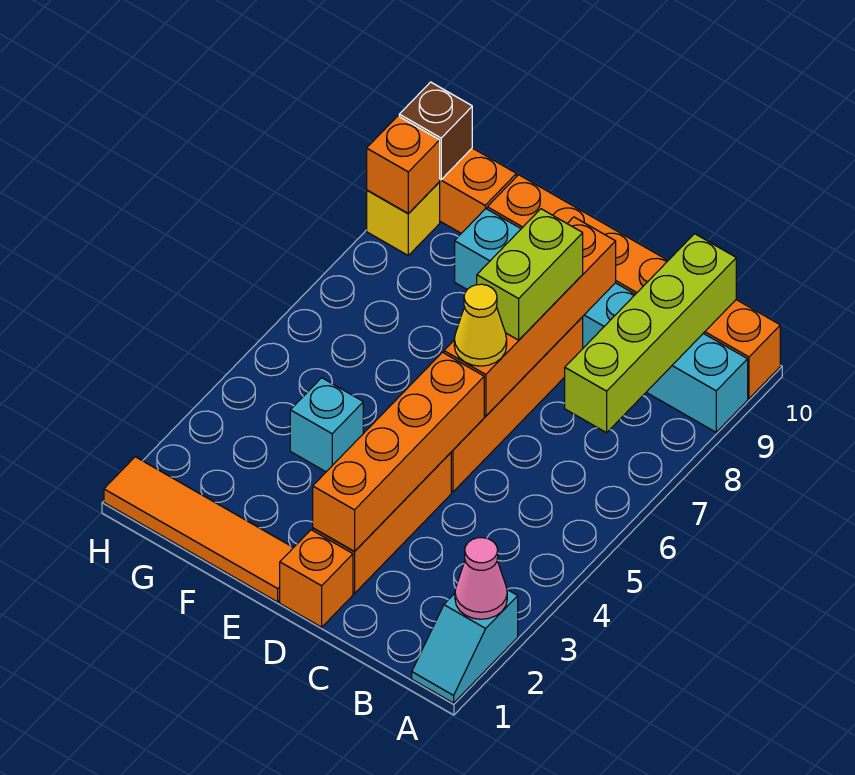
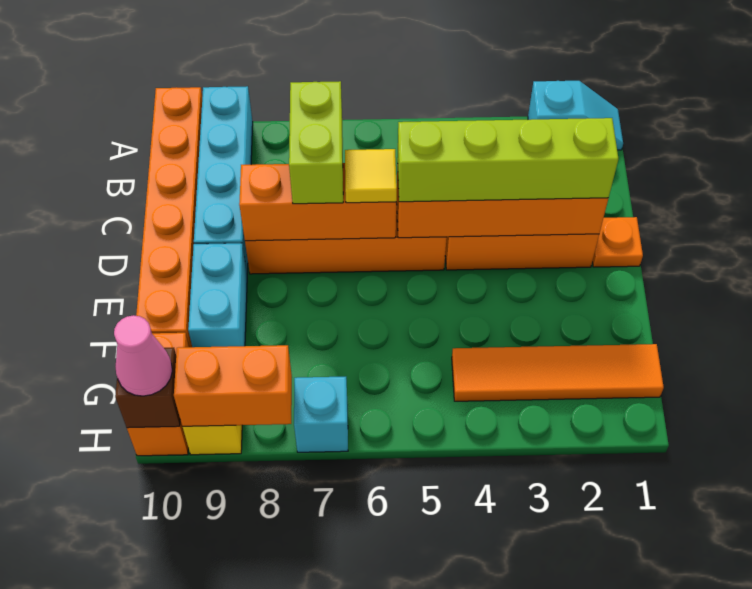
pink 1x1 cone [455,538,507,619] -> pink 1x1 cone moved to [114,315,172,396]
lime 1x4 brick [565,234,736,433] -> lime 1x4 brick moved to [397,118,618,202]
orange 1x1 brick [280,530,353,627] -> orange 1x1 plate [592,217,643,267]
orange 1x4 brick [444,217,616,416] -> orange 1x3 brick [239,163,396,241]
yellow 1x1 cone [454,284,507,366] -> yellow 1x1 tile [345,149,397,203]
lime 1x2 brick [477,209,583,340] -> lime 1x2 brick turned to [289,81,343,204]
orange 1x4 tile [104,457,293,602] -> orange 1x4 tile turned to [452,344,664,401]
cyan 1x1 brick [290,378,363,472] -> cyan 1x1 brick moved to [294,377,348,452]
orange 1x1 brick [367,116,440,214] -> orange 1x2 brick [174,345,292,426]

